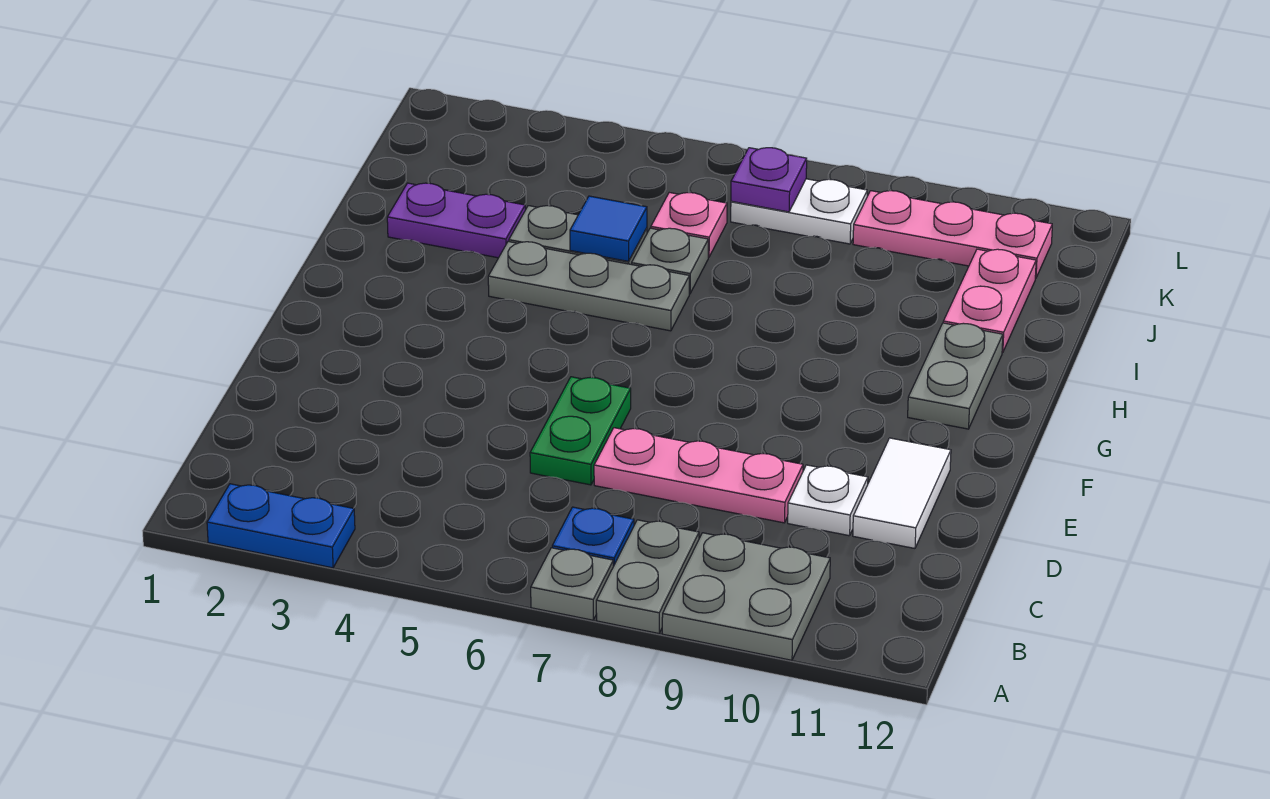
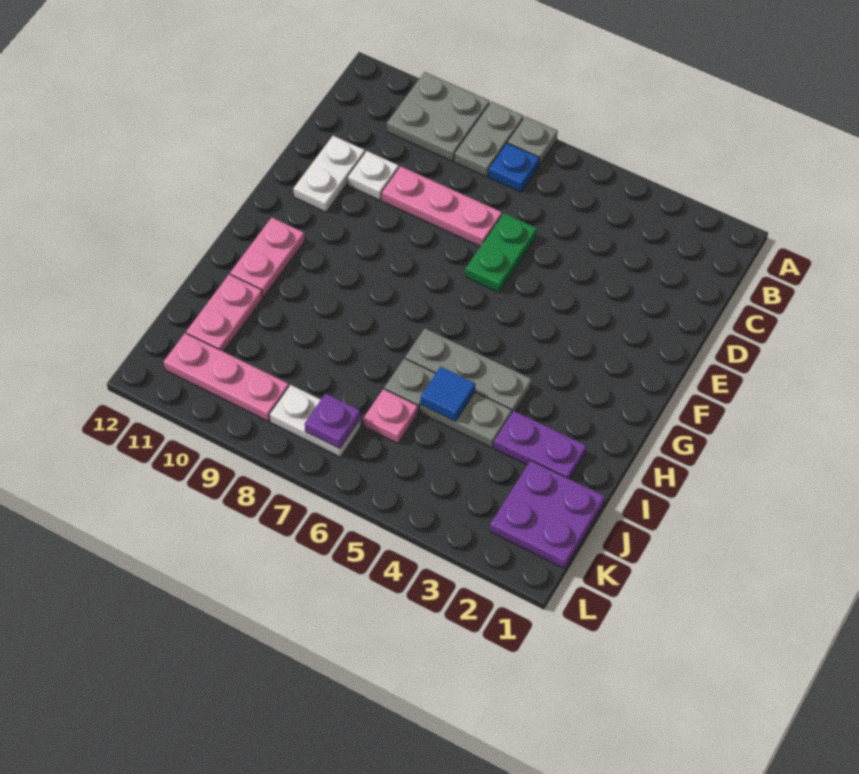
blue 1x2 plate [207,484,355,568] -> none
white 1x2 tile [853,438,951,548] -> white 1x2 plate [293,136,365,212]
grey 1x2 plate [908,323,1003,429] -> pink 1x2 plate [230,218,305,297]
none -> purple 2x2 plate [490,461,605,569]

